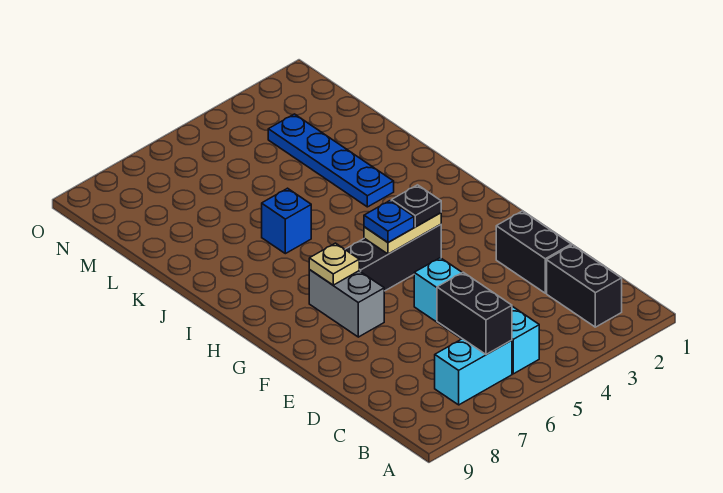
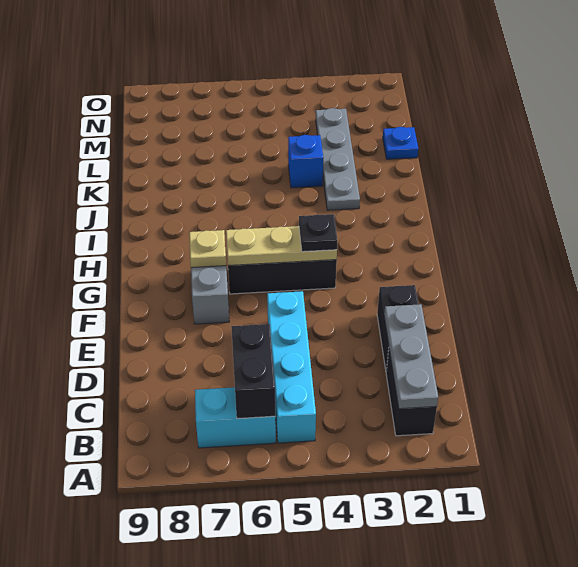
none -> grey 1x3 plate [384,304,438,409]
tan 1x2 plate [364,213,441,254] -> tan 1x3 plate [226,226,337,266]
blue 1x1 plate [364,201,414,242] -> blue 1x1 plate moved to [383,127,418,159]
blue 1x4 plate [268,114,394,207] -> grey 1x4 plate [316,108,360,210]
blue 1x1 brick [262,188,311,254] -> blue 1x1 brick moved to [288,135,323,188]

